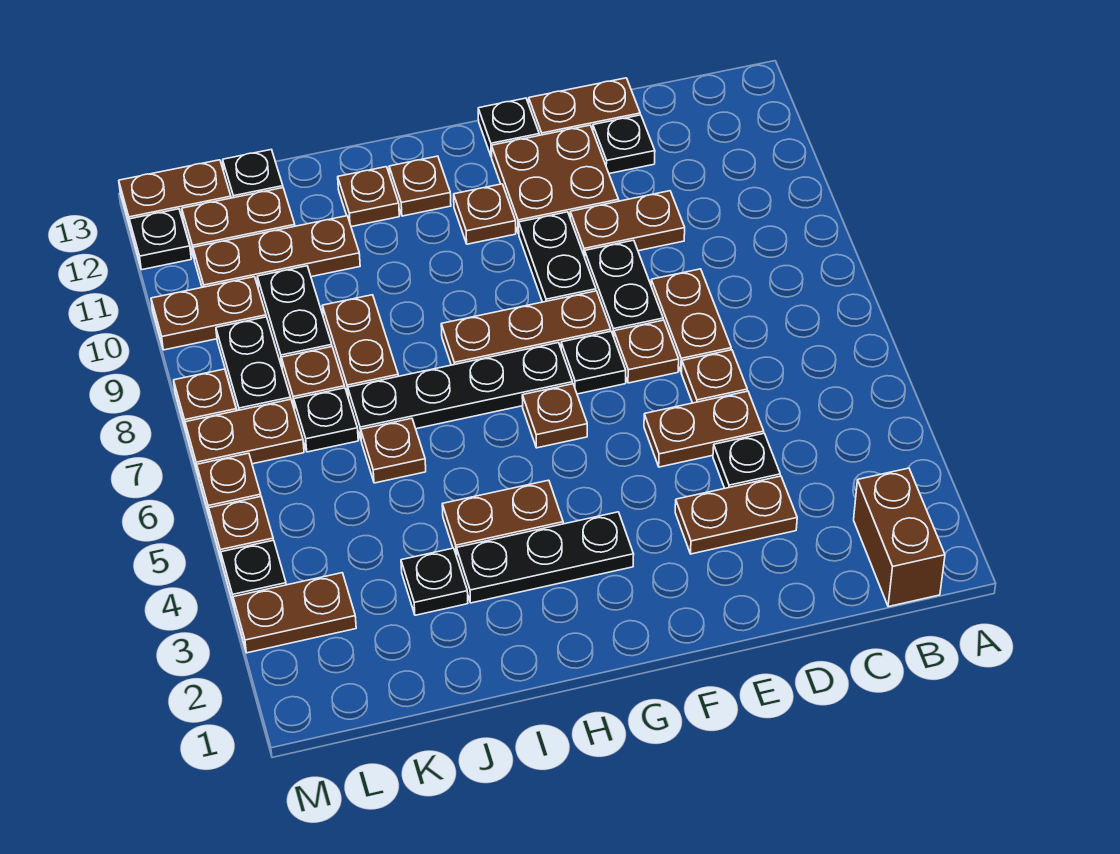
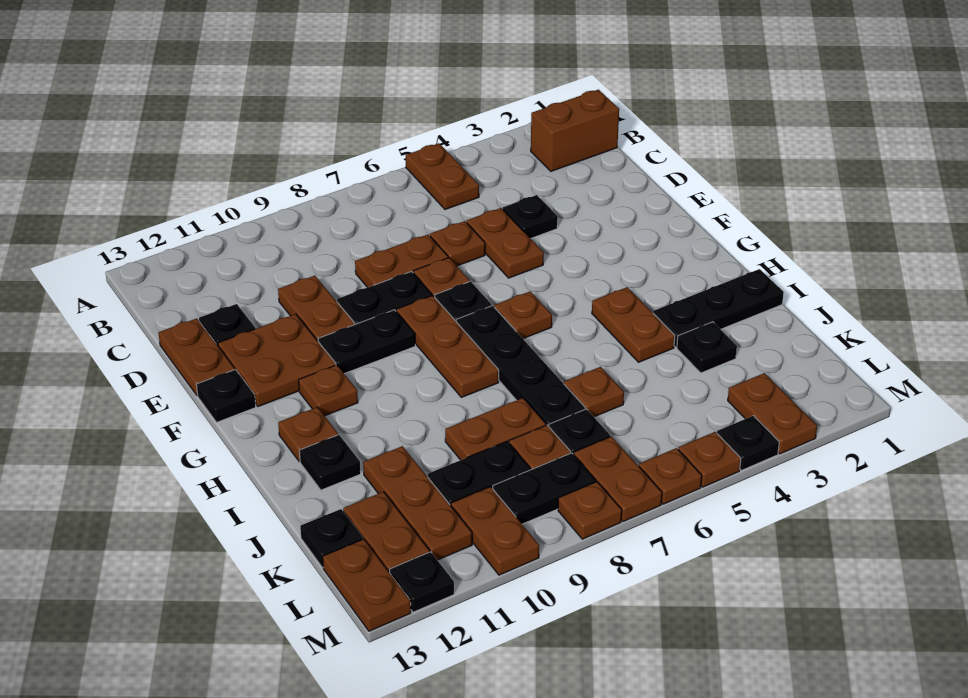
brown 1x2 plate [675,476,797,554] -> brown 1x2 plate moved to [405,143,479,209]
black 1x3 plate [457,512,634,603] -> black 1x3 plate turned to [653,269,784,347]
brown 1x1 plate [338,167,399,227] -> black 1x1 plate [299,435,361,490]

